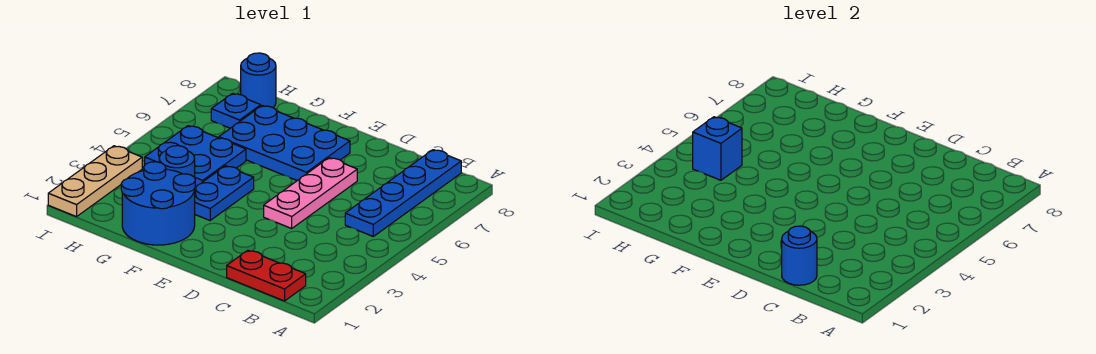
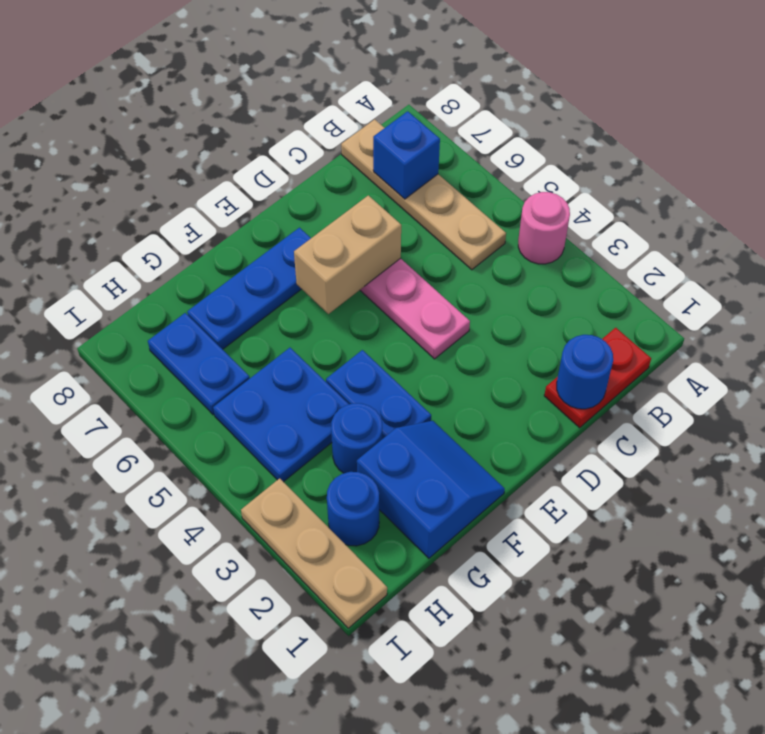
none -> pink 1x1 round brick [518,192,570,264]
blue 1x4 plate [345,150,461,236] -> tan 1x4 plate [341,119,506,270]
none -> tan 1x2 brick [294,195,401,314]
blue 2x3 plate [219,105,350,181] -> blue 1x3 plate [187,228,311,349]
blue 2x2 round brick [121,162,195,245] -> blue 2x2 slope [357,421,505,558]
blue 1x1 brick [693,117,742,180] -> blue 1x1 brick moved to [373,111,440,199]
blue 1x1 plate [211,93,261,128] -> blue 1x2 plate [148,313,250,415]
blue 1x1 round brick [241,53,276,107] -> blue 1x1 round brick moved to [327,472,379,546]

